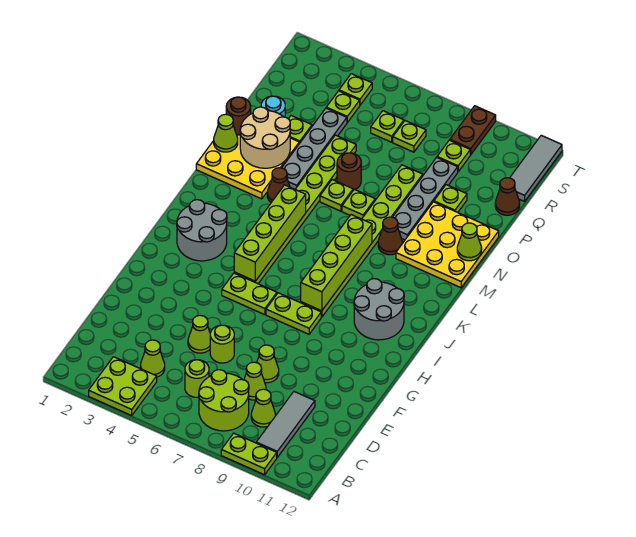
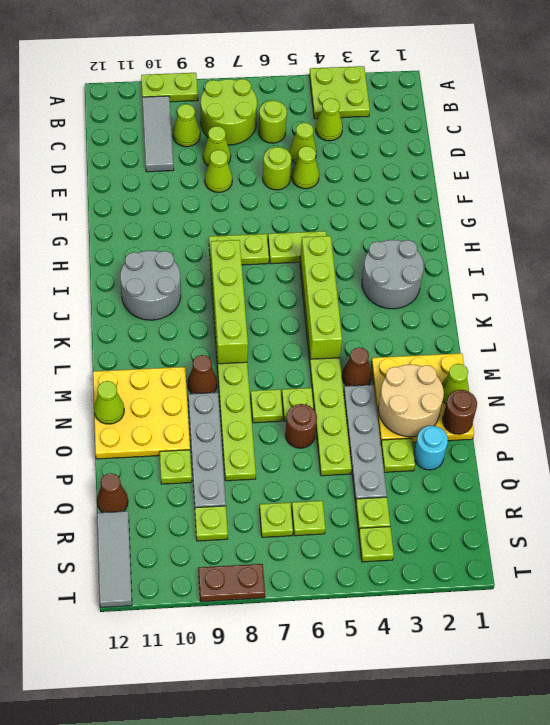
none -> lime 1x1 cone [289,123,317,163]
brown 1x2 plate [450,106,496,155] -> brown 1x2 plate turned to [198,564,265,602]

